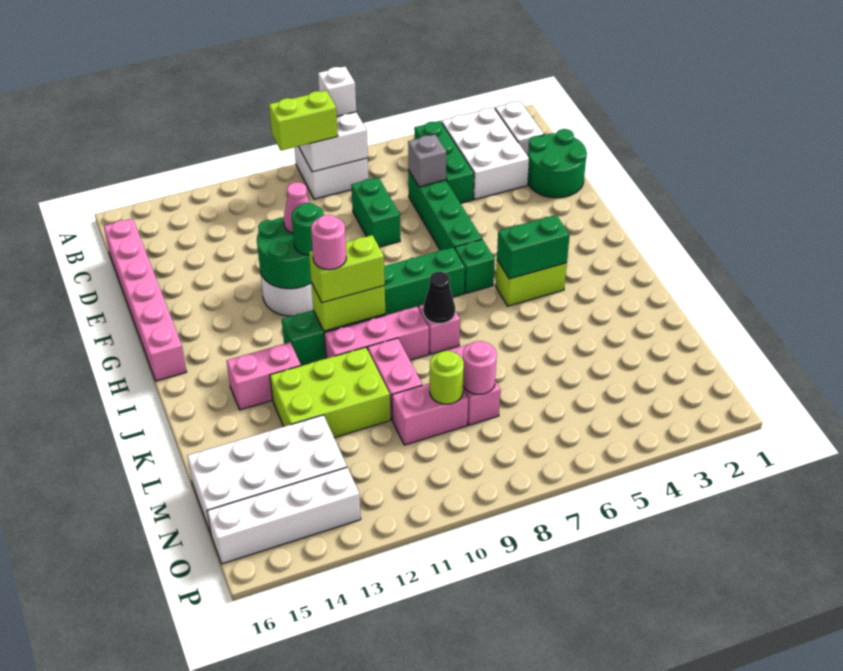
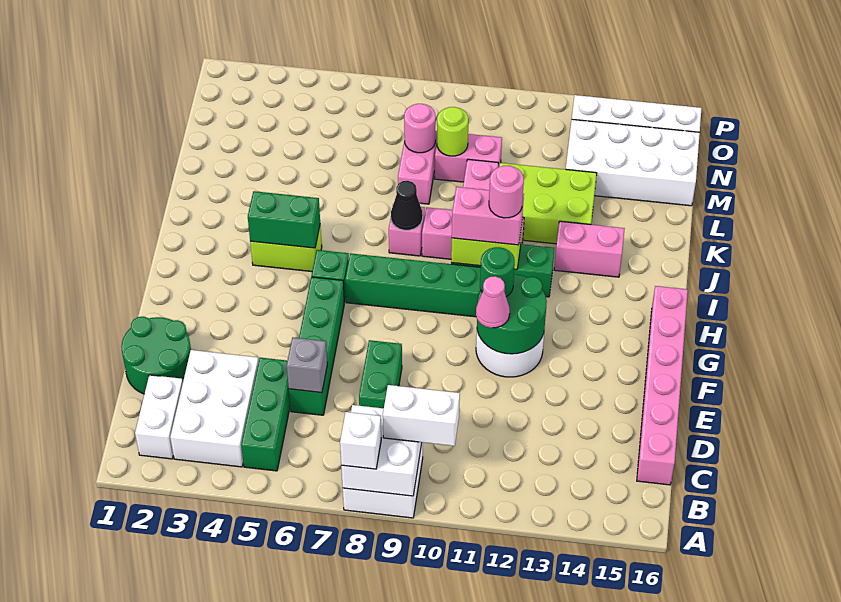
lime 1x2 brick [269,91,338,151] -> white 1x2 brick [383,385,460,446]
lime 1x2 brick [309,235,385,303] -> pink 1x2 brick [452,187,524,245]

